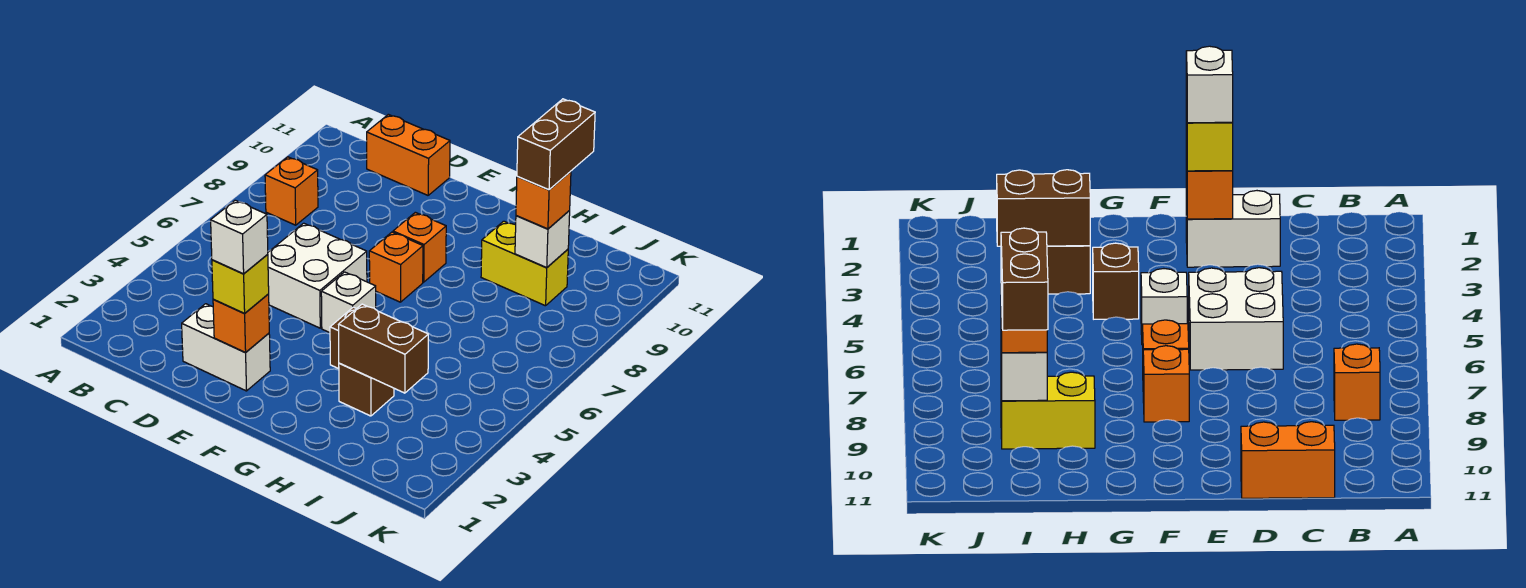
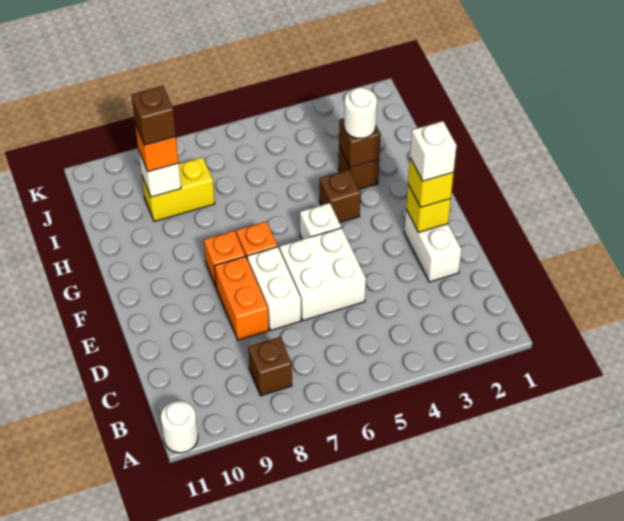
none -> white 1x1 round brick [161,401,198,453]
orange 1x1 brick [265,157,318,225] -> brown 1x1 brick [248,337,292,396]
orange 1x2 brick [367,114,450,195] -> orange 1x2 brick moved to [215,256,269,340]
none -> white 1x2 brick [247,247,301,330]
orange 1x1 brick [213,294,269,353] -> yellow 1x1 brick [406,185,451,233]
brown 1x2 brick [339,304,428,393] -> brown 1x1 brick [339,118,381,168]
none -> white 1x1 round brick [344,88,377,139]
yellow 1x2 brick [481,221,568,306] -> yellow 1x2 brick turned to [142,157,215,221]
brown 1x2 brick [517,99,595,190] -> brown 1x1 brick [131,86,176,145]

